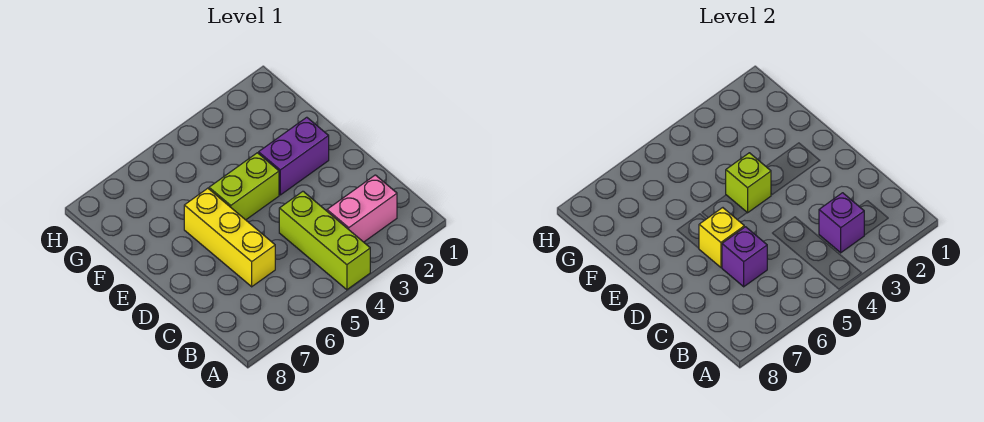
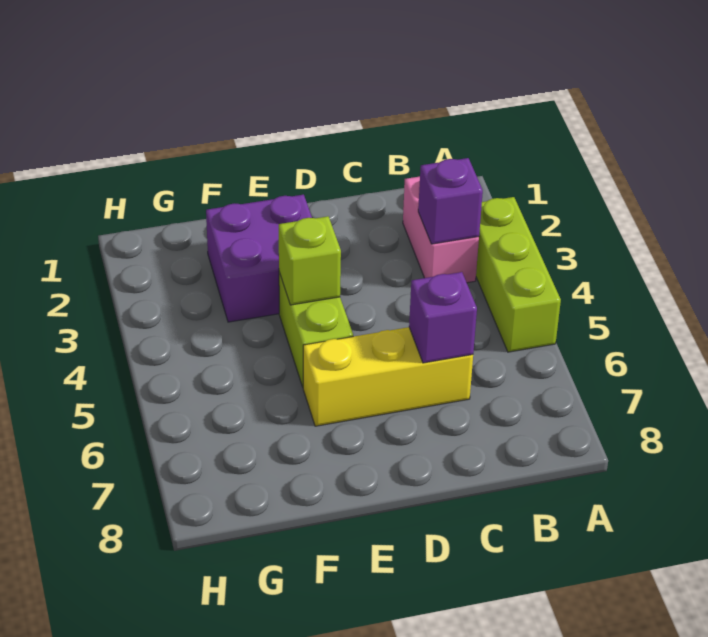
lime 1x3 brick [279,191,370,290] -> lime 1x3 brick turned to [476,197,561,352]
yellow 1x1 brick [699,208,744,267] -> none
purple 1x2 brick [259,117,329,195] -> purple 2x2 brick [206,195,312,322]

